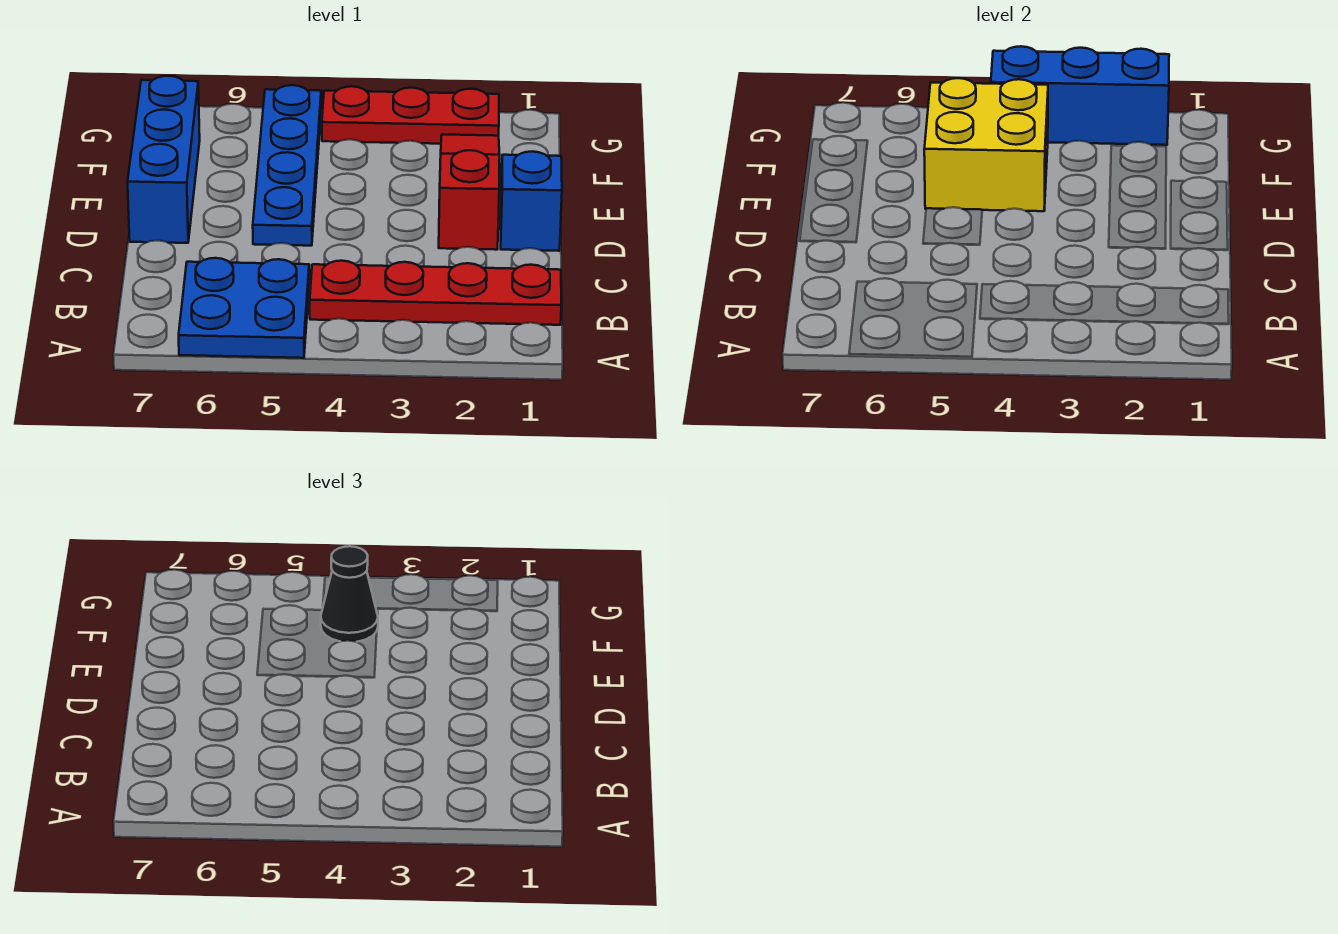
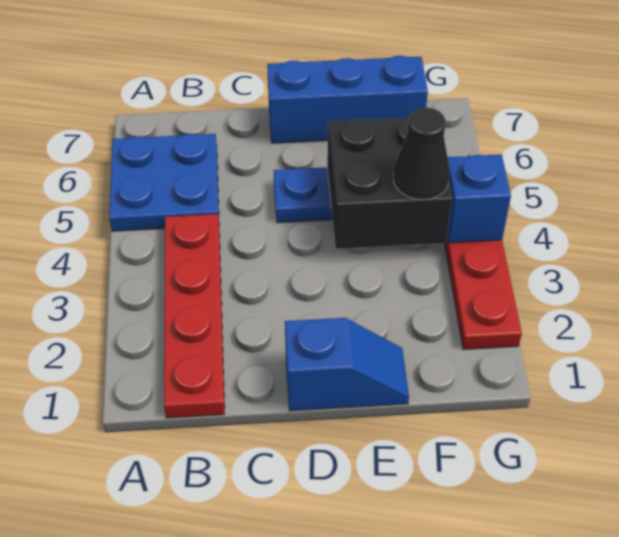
red 1x3 slope [439,134,500,250] -> none
yellow 2x2 brick [924,78,1048,211] -> black 2x2 brick [327,117,452,249]
blue 1x3 brick [991,46,1169,145] -> blue 1x1 brick [447,154,511,243]

